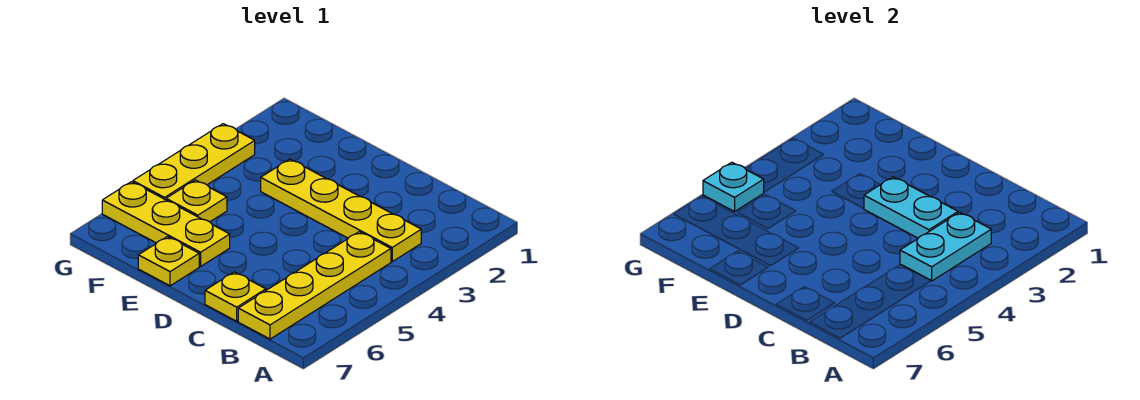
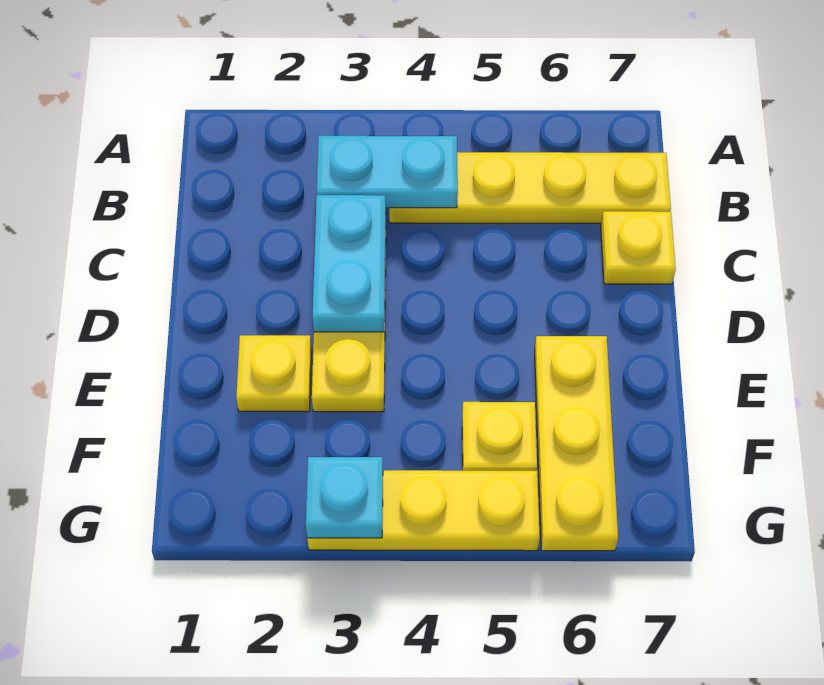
yellow 1x1 plate [138,237,199,286] -> yellow 1x1 plate moved to [236,335,312,412]
cyan 1x1 plate [703,162,764,212] -> cyan 1x1 plate moved to [306,457,383,538]

